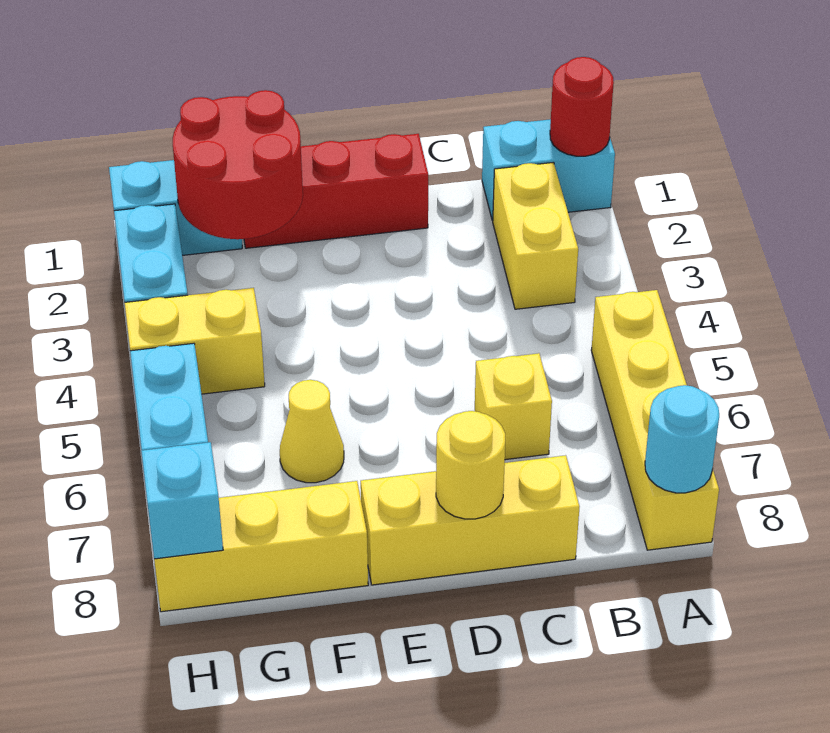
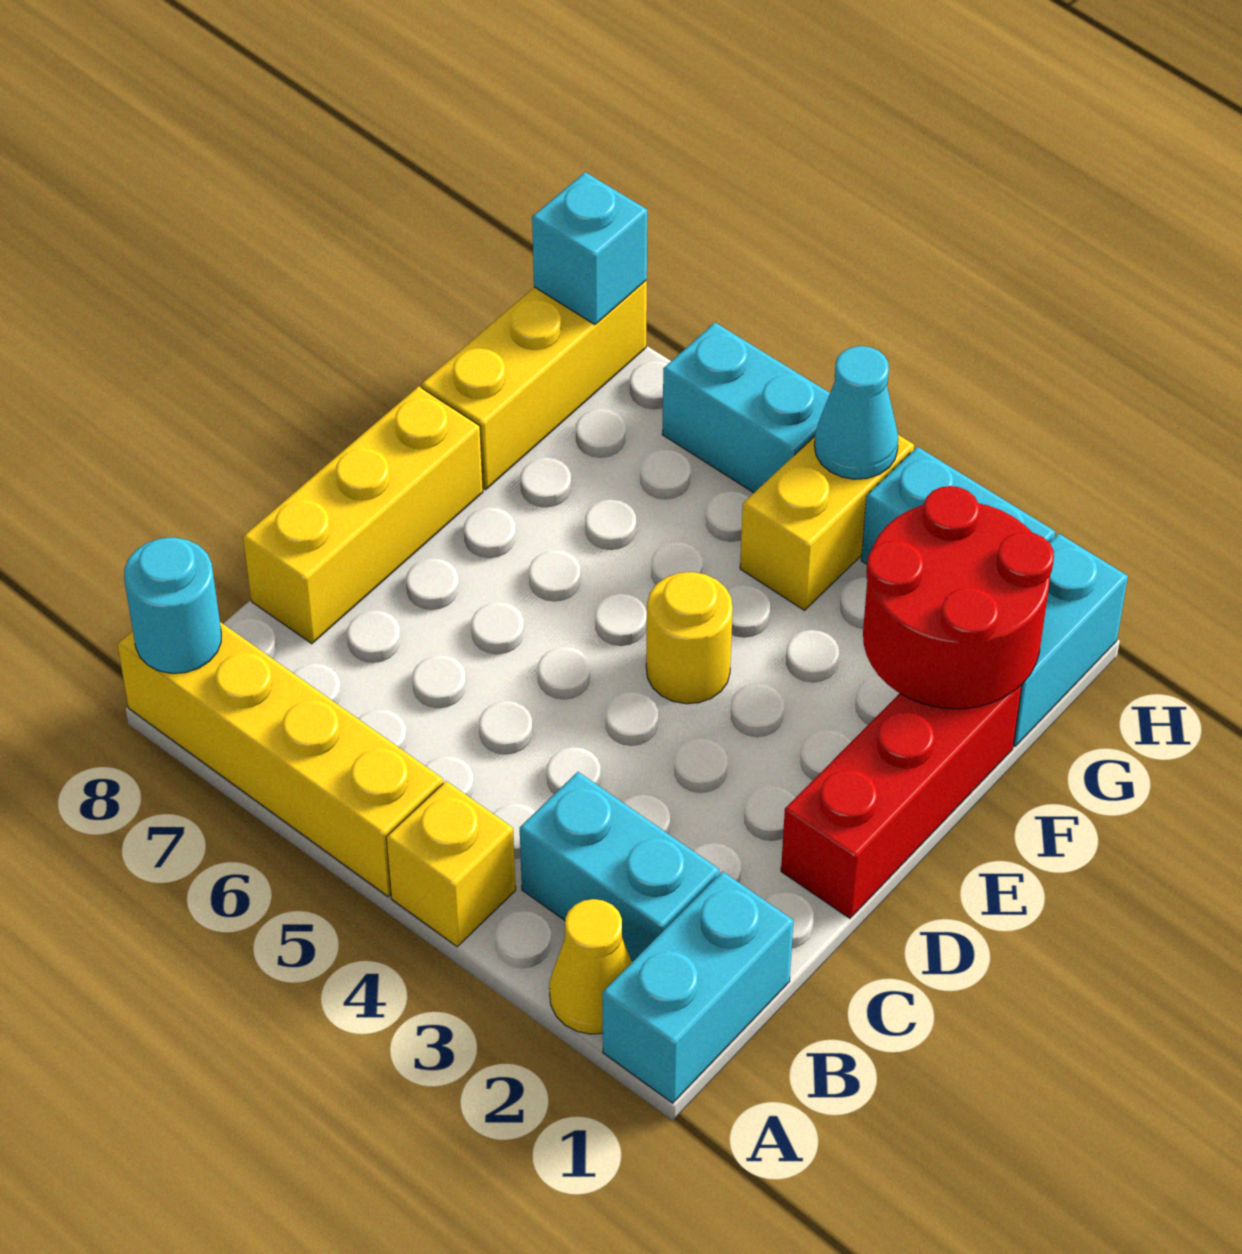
red 1x1 round brick [550,57,614,156] -> none
yellow 1x2 brick [493,162,578,309] -> cyan 1x2 brick [520,772,719,962]
yellow 1x1 brick [475,353,552,460] -> yellow 1x1 brick moved to [386,781,516,947]
yellow 1x1 round brick [436,411,505,519] -> yellow 1x1 round brick moved to [646,572,733,704]
yellow 1x1 cone [280,380,344,483] -> yellow 1x1 cone moved to [549,899,632,1034]
none -> cyan 1x1 cone [814,346,898,479]

